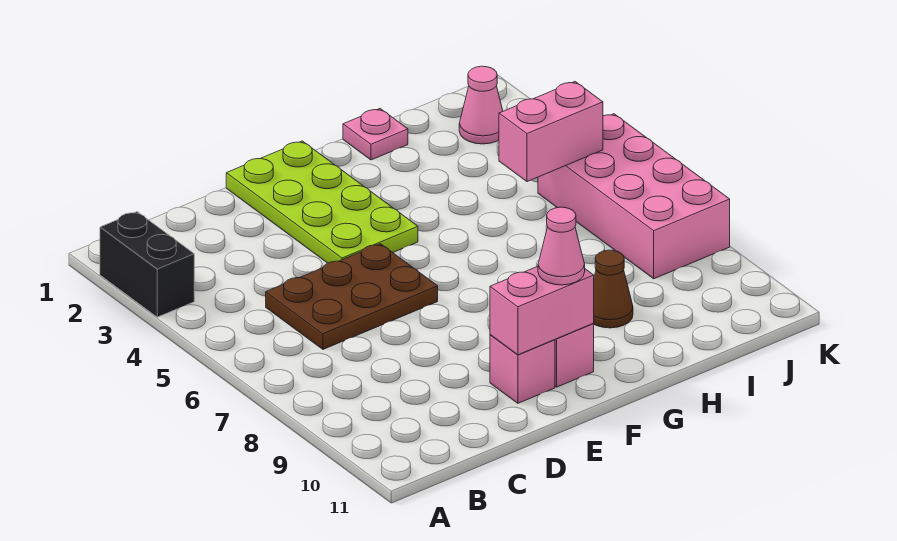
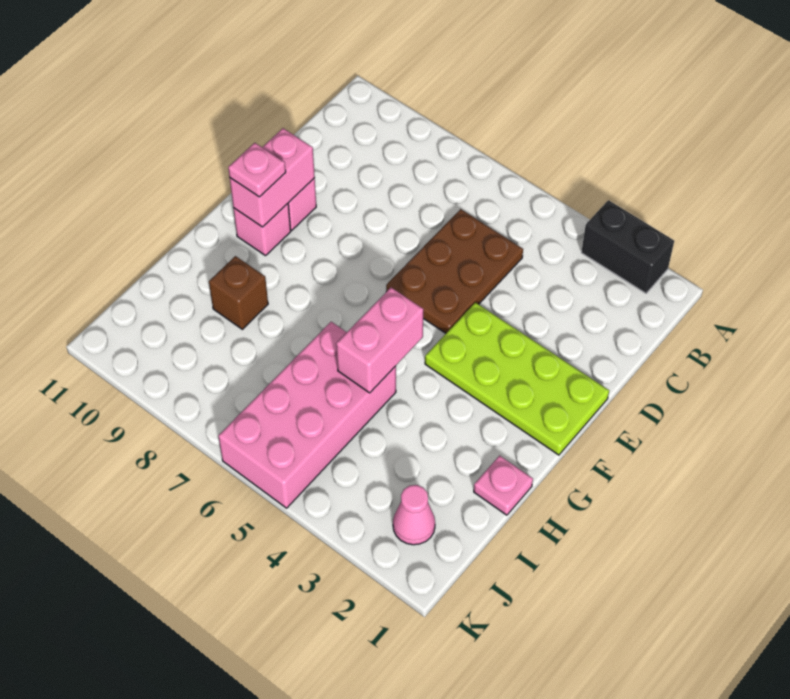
pink 1x1 cone [538,207,585,285] -> pink 1x1 plate [228,143,286,197]
brown 1x1 cone [593,250,633,328] -> brown 1x1 brick [209,256,268,329]
pink 1x2 brick [499,82,603,182] -> pink 1x2 brick moved to [336,288,423,393]
pink 2x4 brick [538,114,730,279] -> pink 2x4 brick turned to [218,322,396,508]

